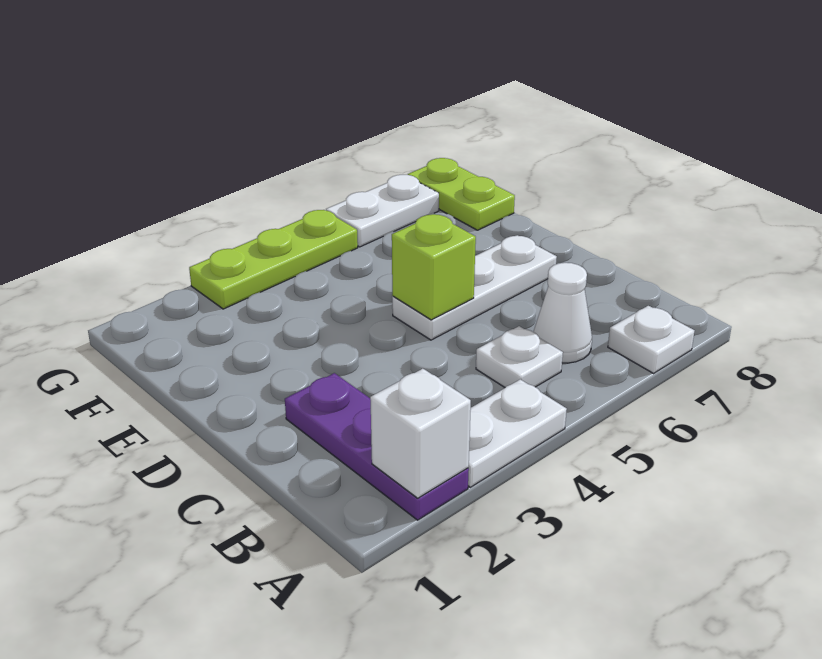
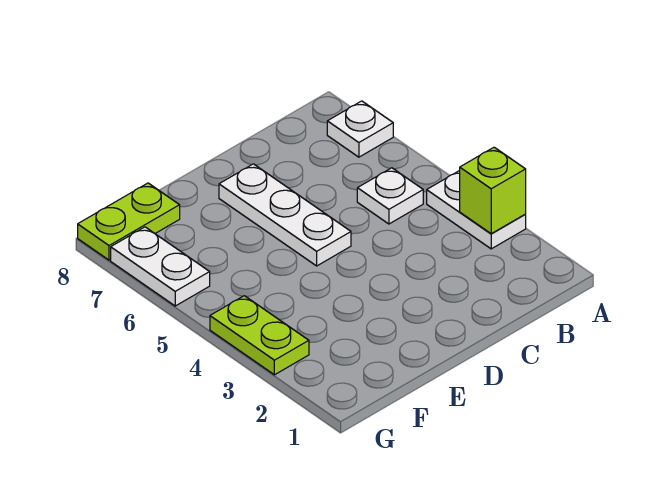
purple 1x3 plate [285,373,469,520] -> none
white 1x1 brick [370,369,471,498] -> none
white 1x1 cone [533,263,592,363] -> none
lime 1x1 brick [392,214,476,320] -> lime 1x1 brick moved to [460,147,526,234]
lime 1x3 plate [189,210,358,309] -> lime 1x2 plate [210,296,309,375]

